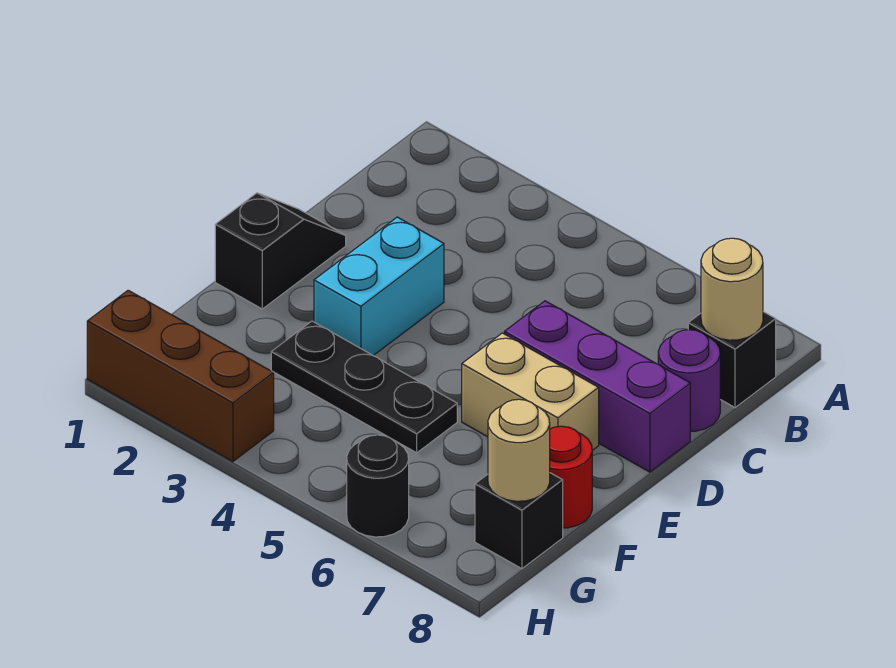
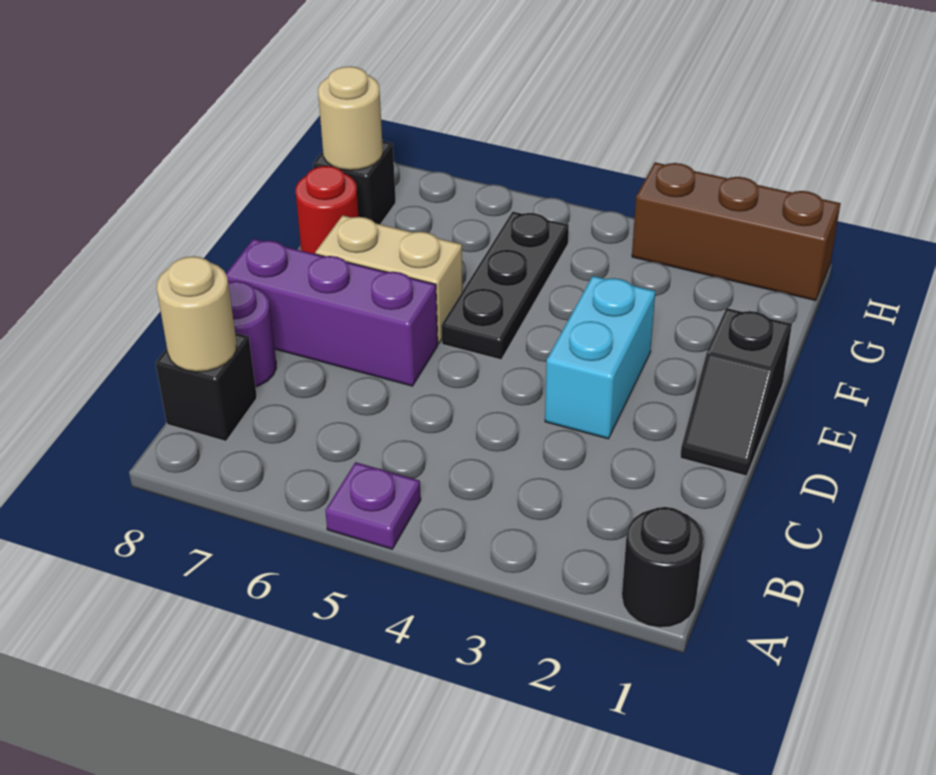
none -> purple 1x1 plate [325,462,421,549]
black 1x3 plate [271,321,457,453] -> black 1x3 plate turned to [441,212,569,360]
black 1x1 round brick [347,435,409,537] -> black 1x1 round brick moved to [622,507,704,628]

